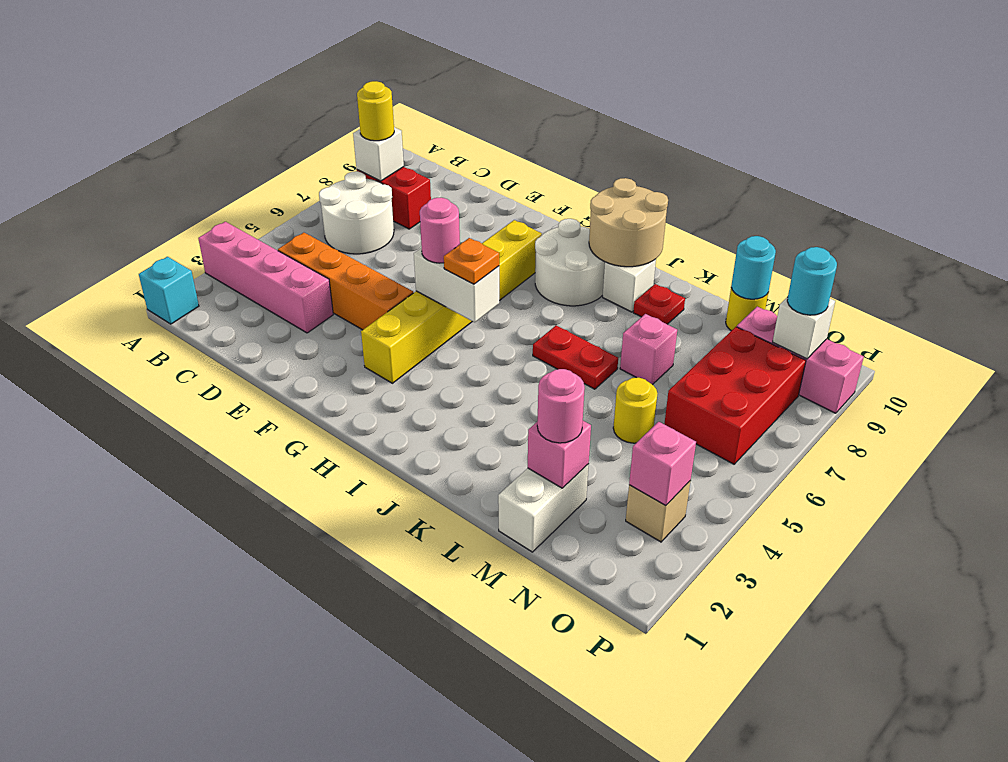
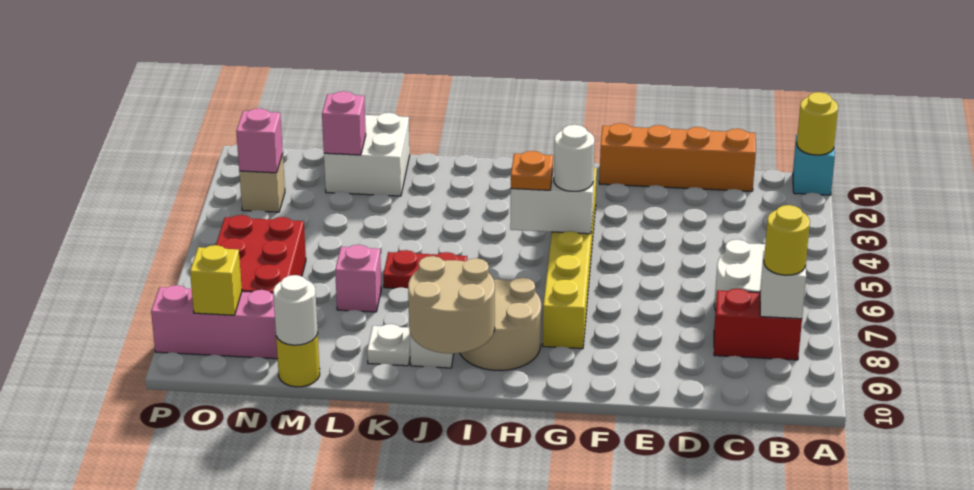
pink 1x4 brick [198,222,333,333] -> none
orange 1x4 brick [278,233,413,330] -> orange 1x4 brick moved to [599,123,756,191]
pink 1x1 round brick [420,198,460,263] -> white 1x1 round brick [554,125,595,191]
white 2x2 round brick [535,219,605,306] -> tan 2x2 round brick [460,278,541,371]
red 1x1 plate [633,284,685,324] -> white 1x1 plate [367,324,410,366]
white 1x2 brick [498,464,589,552] -> white 2x2 brick [324,113,410,196]
pink 1x1 round brick [537,369,585,443] -> none
yellow 1x1 round brick [613,378,658,443] -> yellow 1x1 round brick moved to [797,92,838,155]
cyan 1x1 round brick [731,236,776,299] -> white 1x1 round brick [273,275,318,345]
white 1x1 brick [773,297,835,359] -> yellow 1x1 brick [190,245,242,315]
cyan 1x1 round brick [787,247,837,315] -> none

